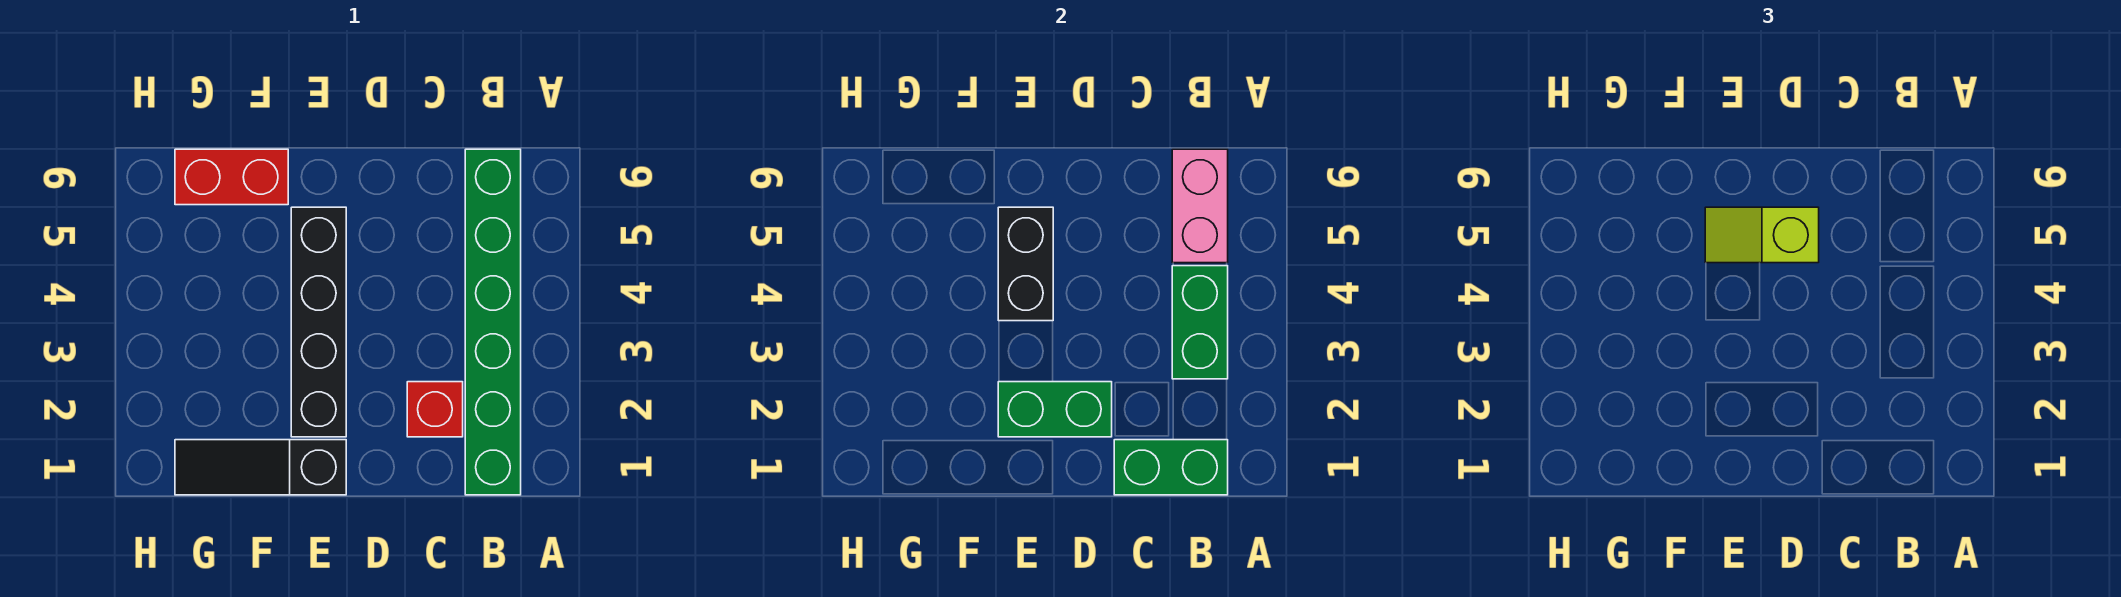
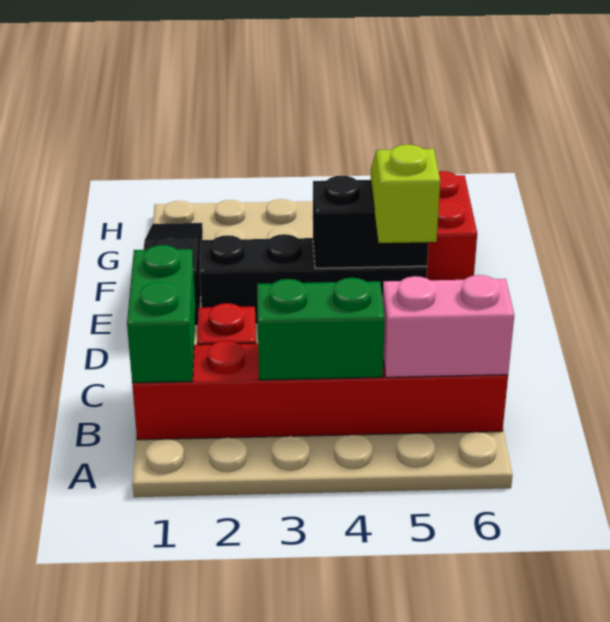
green 1x6 brick [465,149,521,495] -> red 1x6 brick [132,341,508,440]
green 1x2 brick [998,382,1112,437] -> none

